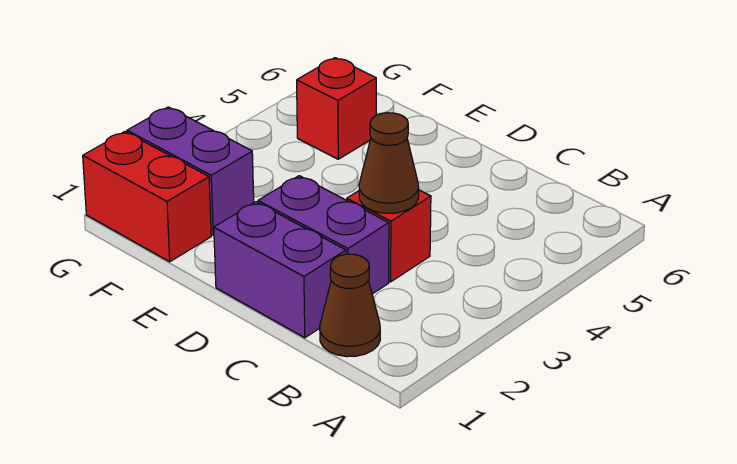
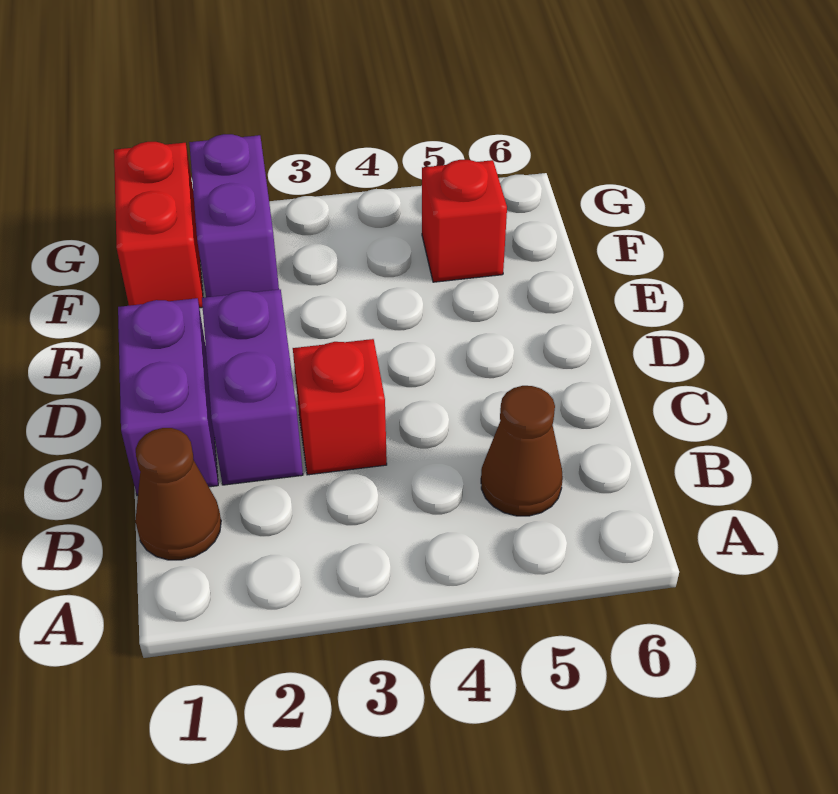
brown 1x1 cone [359,113,419,213] -> brown 1x1 cone moved to [481,386,563,516]

